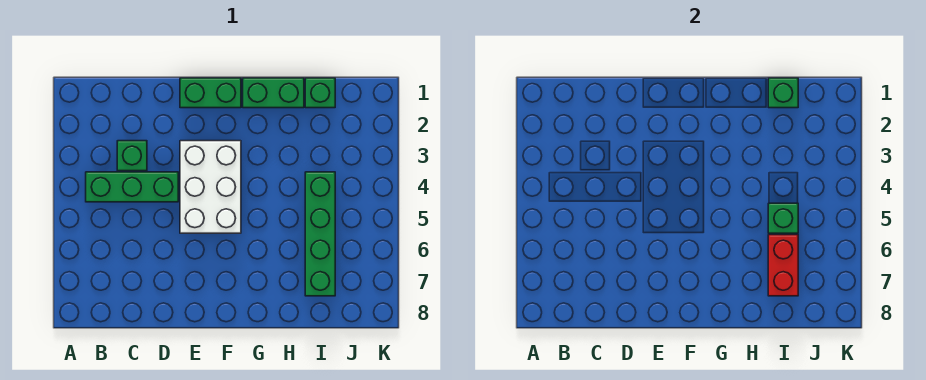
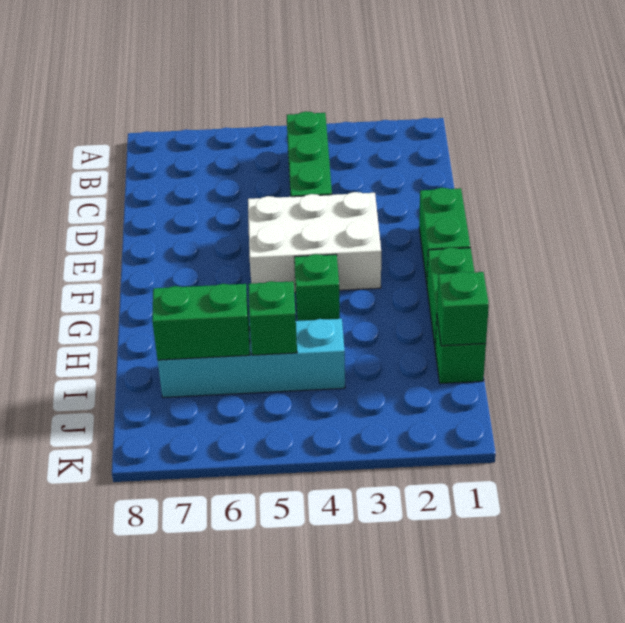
green 1x1 brick [117,141,147,171] -> green 1x1 brick moved to [294,254,340,321]
green 1x4 brick [305,172,335,296] -> cyan 1x4 brick [158,319,345,398]
red 1x2 brick [768,235,798,296] -> green 1x2 brick [152,284,250,360]

